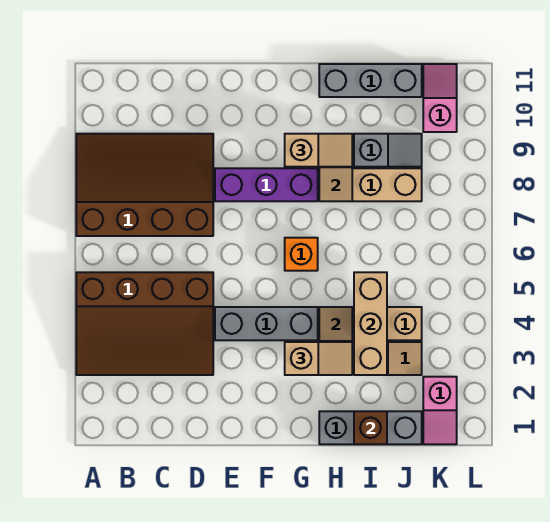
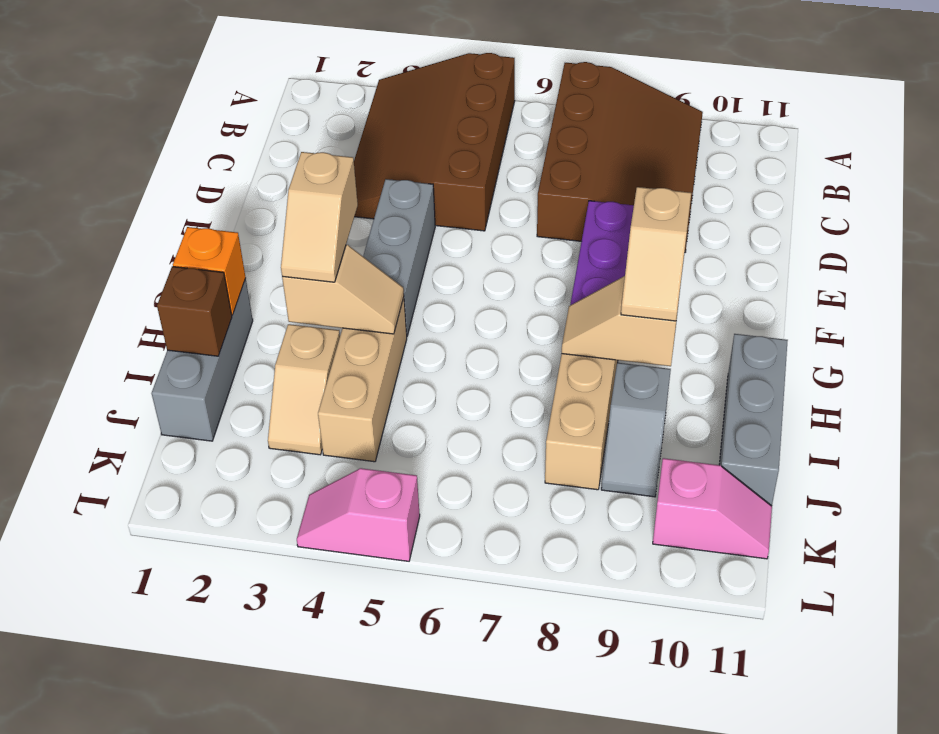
orange 1x1 brick [285,238,318,271] -> orange 1x1 brick moved to [173,227,246,315]
tan 1x3 brick [354,272,387,375] -> none
pink 1x2 slope [423,377,457,444] -> pink 1x2 slope moved to [297,468,420,561]

